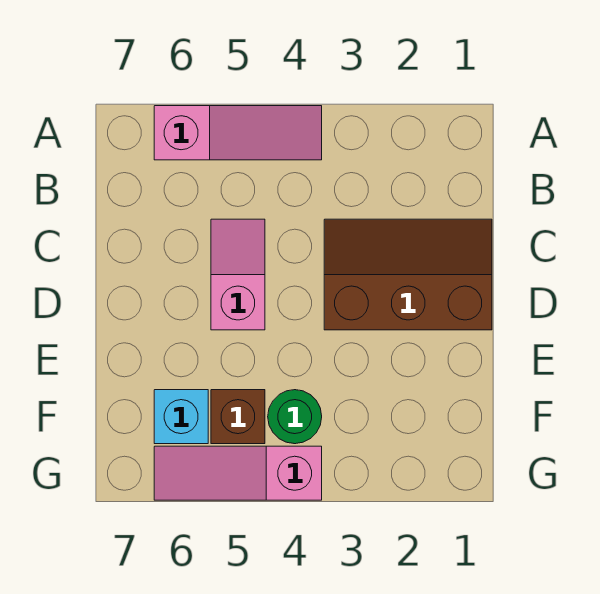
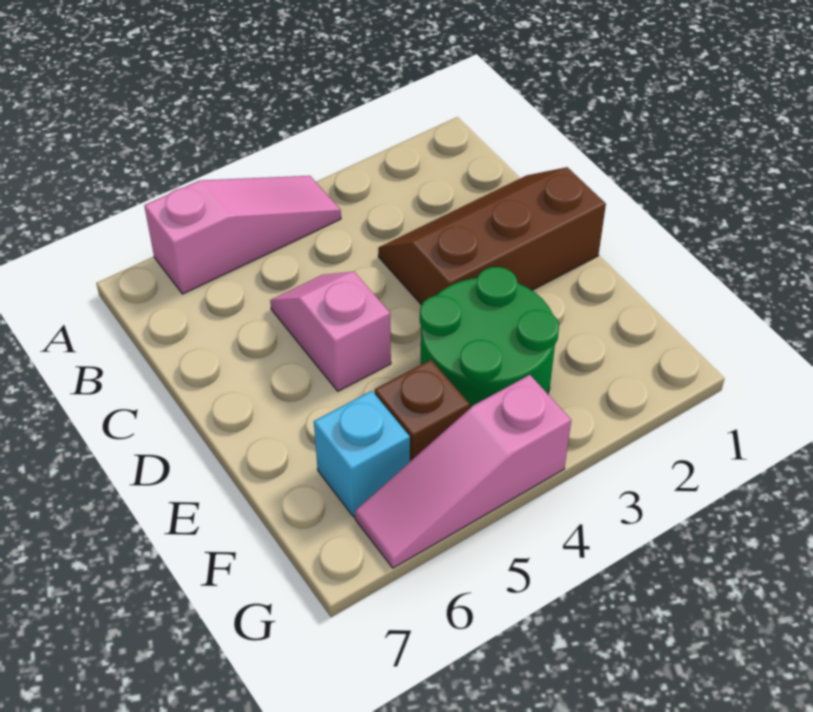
green 1x1 round brick [268,390,322,444] -> green 2x2 round brick [420,267,559,408]

